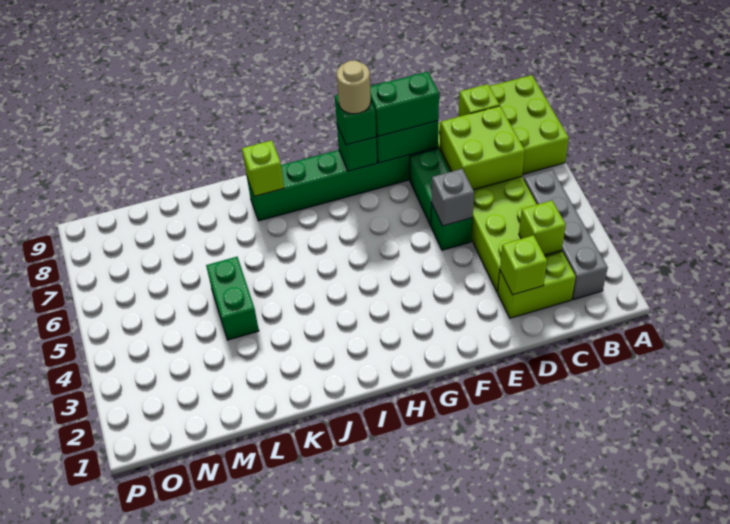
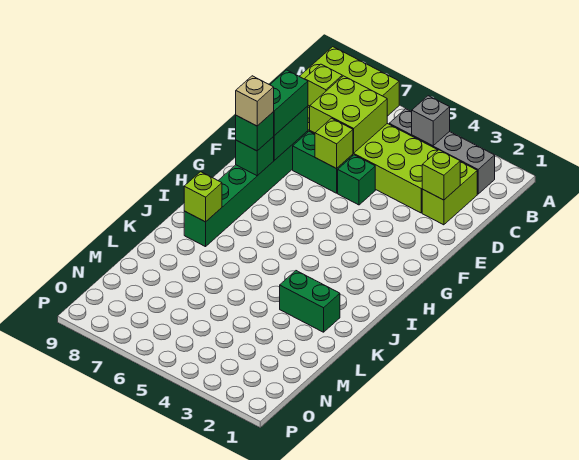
lime 1x1 brick [519,201,566,255] -> lime 1x1 brick moved to [315,118,353,169]
grey 1x1 brick [432,169,474,226] -> grey 1x1 brick moved to [412,96,450,146]
tan 1x1 round brick [337,60,371,114] -> tan 1x1 brick [236,76,274,126]
green 1x2 brick [206,257,259,340] -> green 1x2 brick moved to [280,271,340,332]

